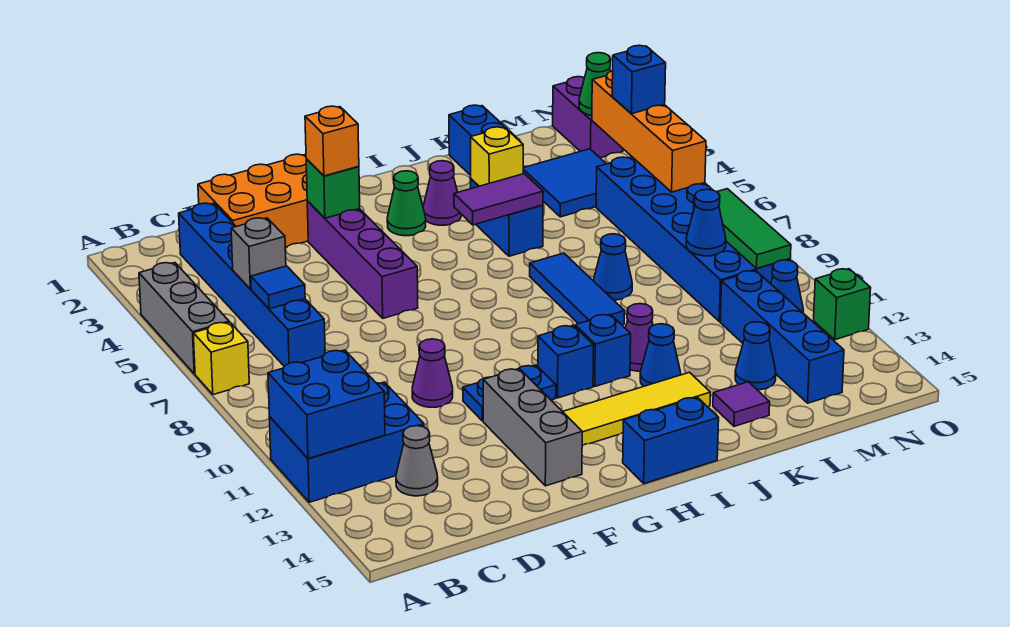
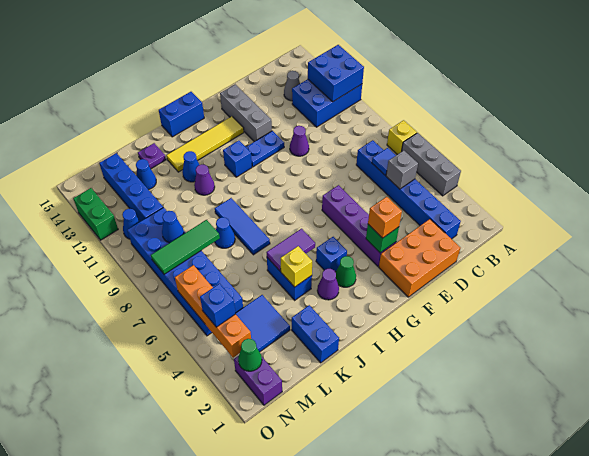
blue 1x1 brick [575,314,631,386] -> blue 1x1 brick moved to [316,237,347,272]
purple 1x1 tile [713,382,770,426] -> purple 1x1 plate [138,143,166,169]
green 1x3 tile [693,189,791,268] -> green 1x3 tile turned to [151,220,220,274]
green 1x1 brick [814,269,871,340] -> green 1x2 brick [73,188,118,240]

